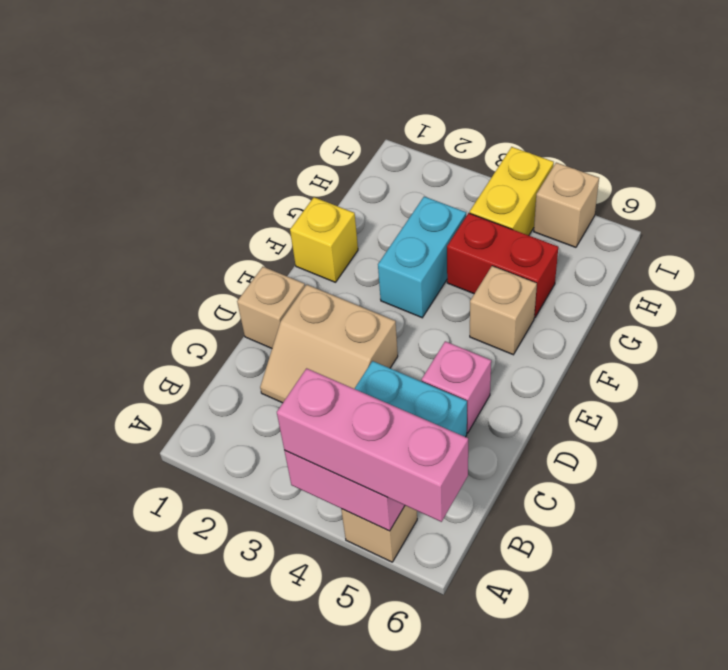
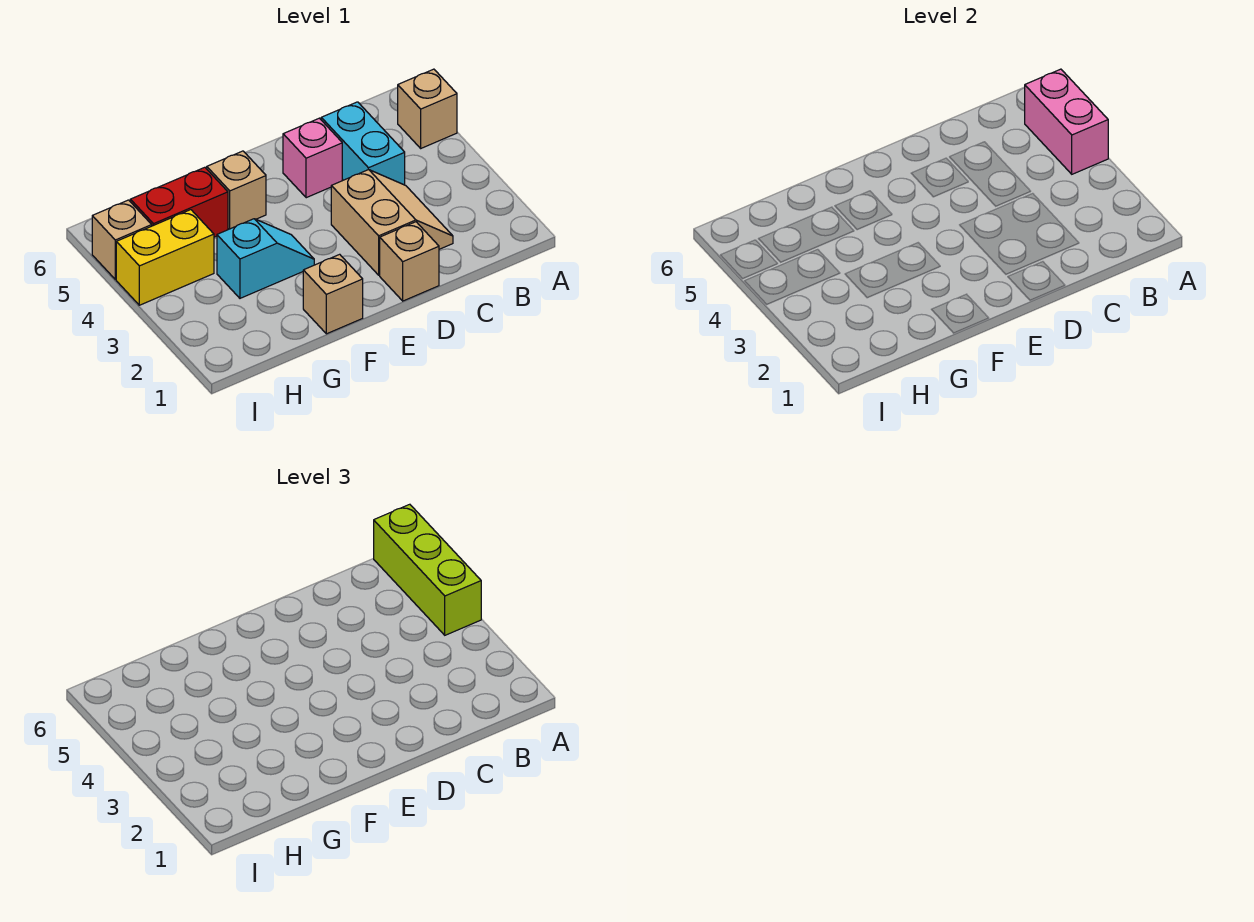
pink 1x3 brick [277,368,468,522] -> lime 1x3 brick [374,504,481,635]
yellow 1x1 brick [290,197,358,282] -> tan 1x1 brick [303,254,363,334]
cyan 1x2 brick [378,197,466,318] -> cyan 1x2 slope [217,219,314,298]
red 1x2 brick [447,213,558,318] -> red 1x2 brick turned to [130,167,228,237]

